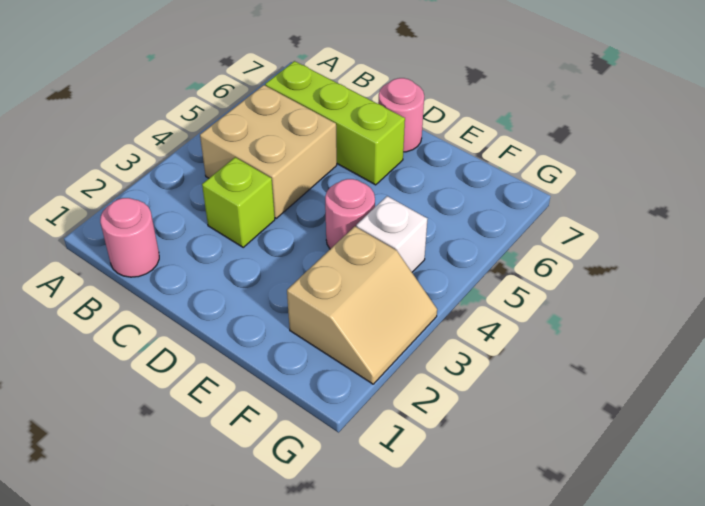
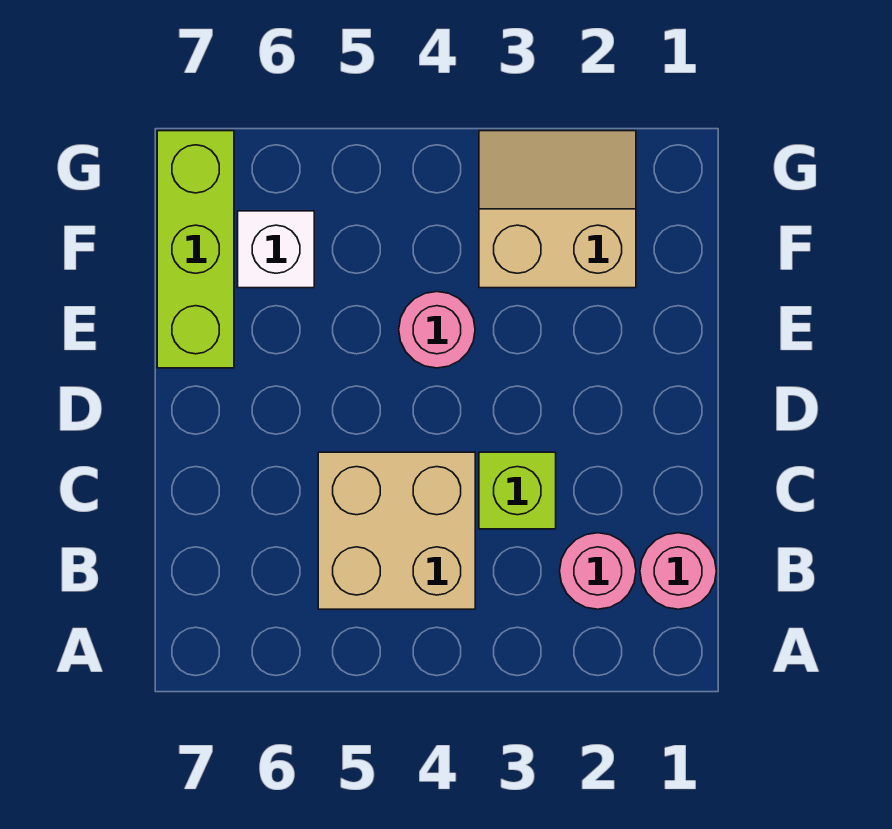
lime 1x3 brick [265,61,405,185] -> lime 1x3 brick moved to [157,131,234,368]
pink 1x1 round brick [378,78,424,152] -> pink 1x1 round brick moved to [560,533,636,609]
white 1x1 brick [356,196,427,272] -> white 1x1 brick moved to [238,211,314,288]

